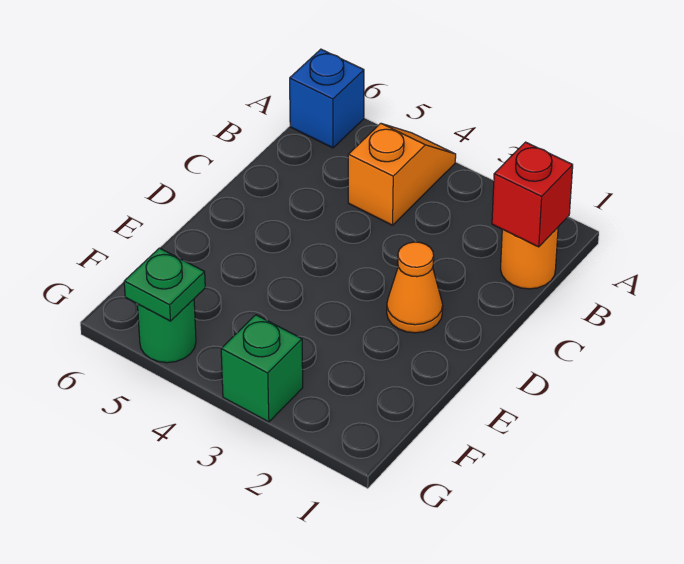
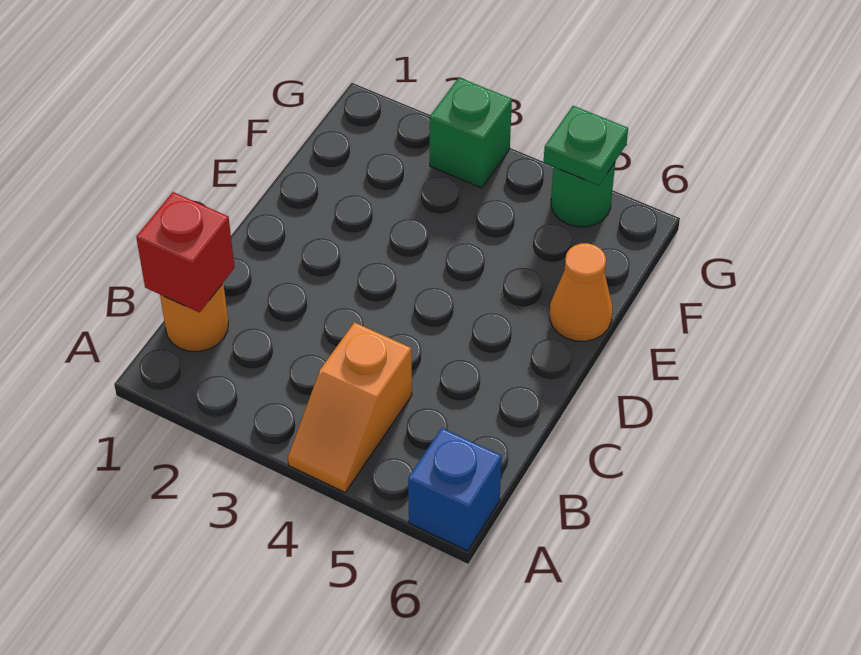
orange 1x1 cone [387,242,443,333] -> orange 1x1 cone moved to [550,243,612,341]

